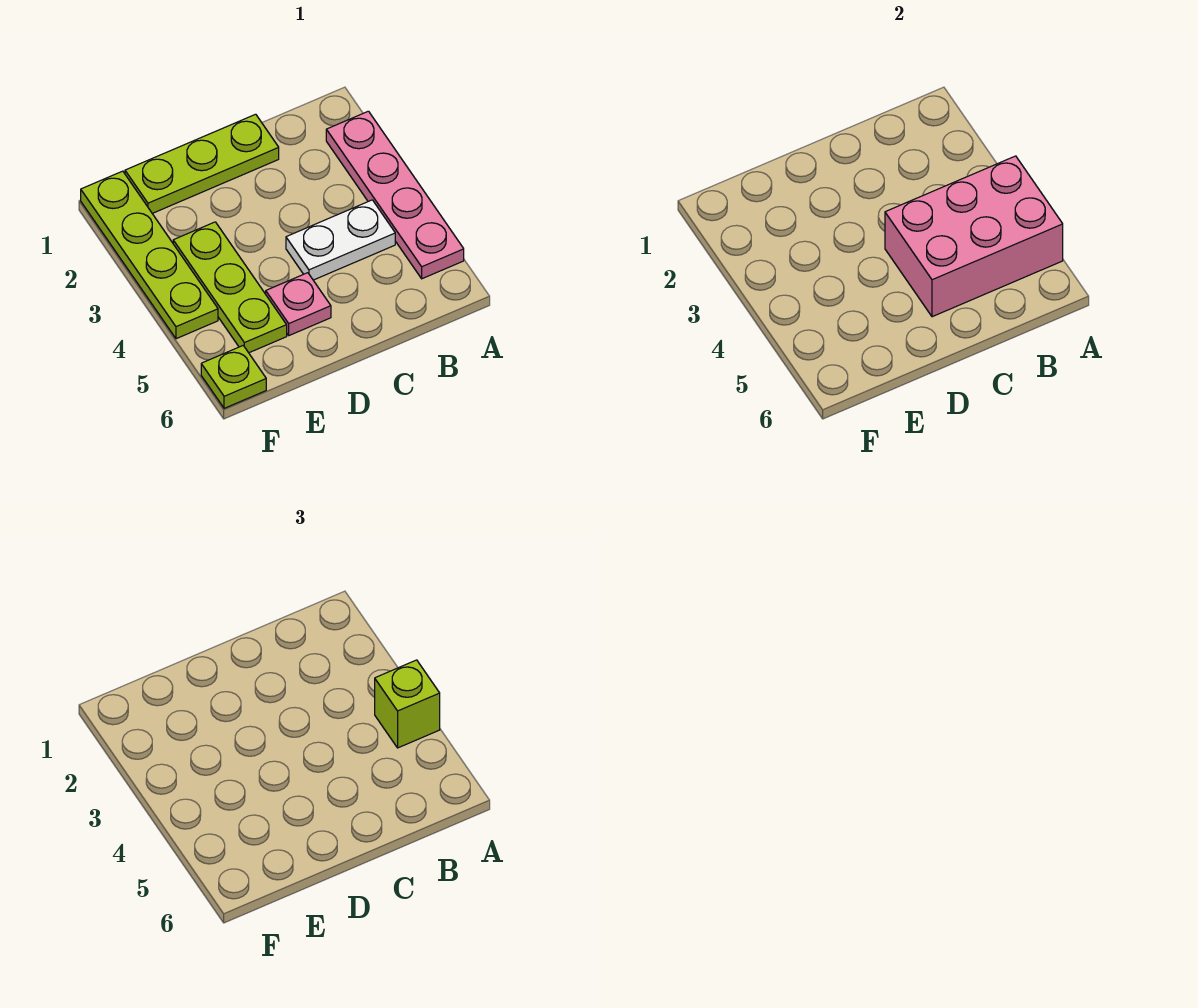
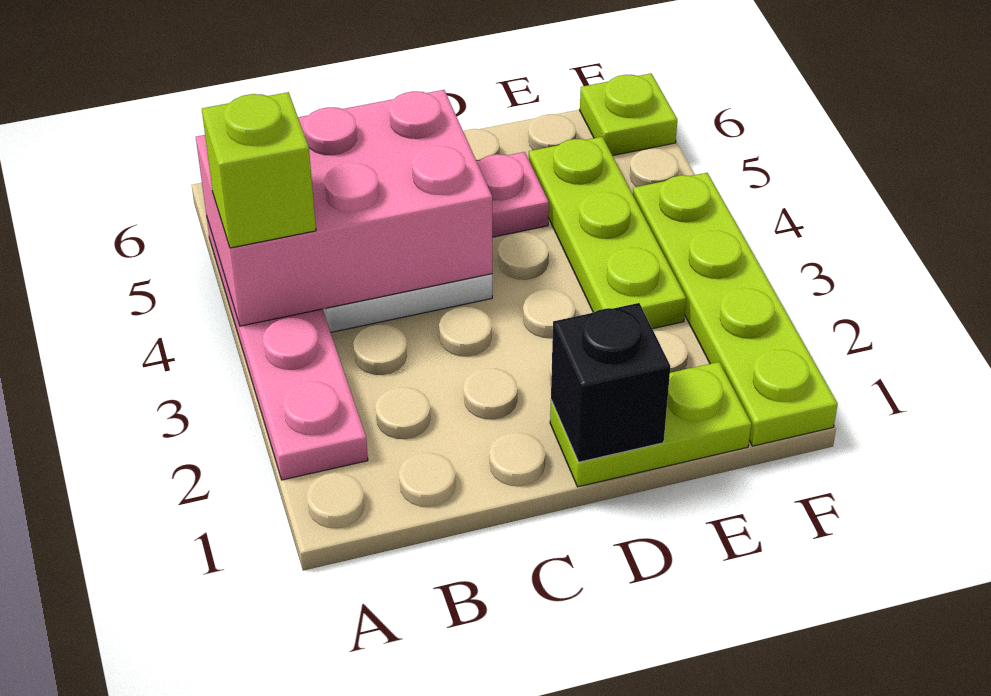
lime 1x3 plate [125,114,279,213] -> lime 1x2 plate [550,362,751,487]
none -> black 1x1 brick [551,303,670,462]

